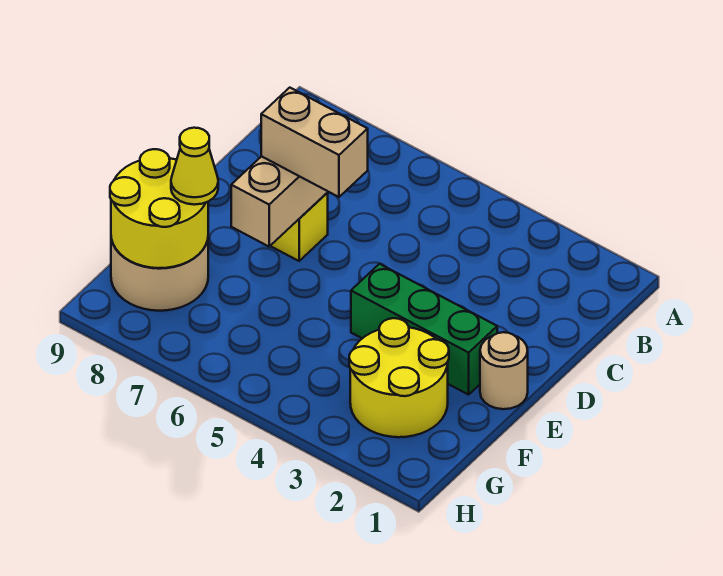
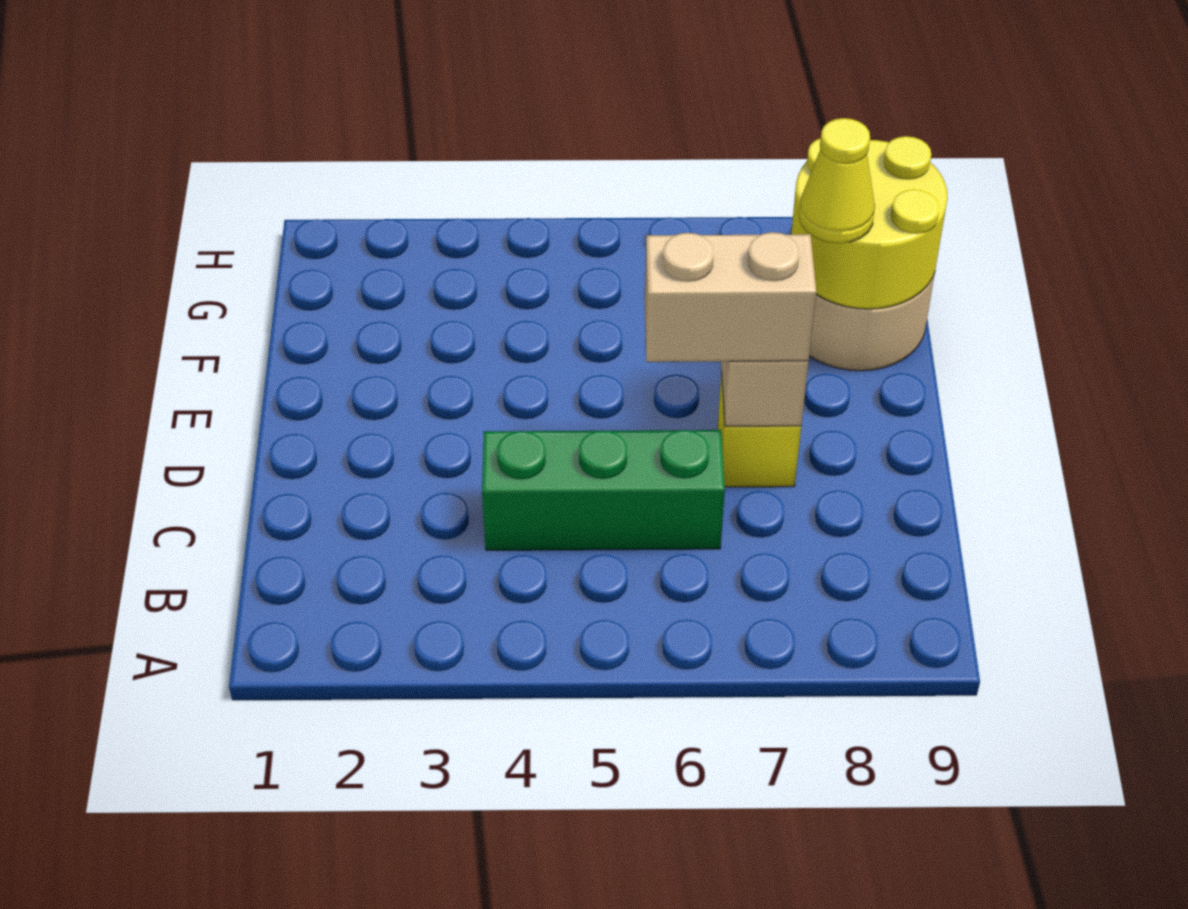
tan 1x1 round brick [480,332,528,409] -> none
green 1x3 brick [351,264,497,395] -> green 1x3 brick moved to [482,430,725,550]
yellow 2x2 round brick [349,318,449,437] -> none

